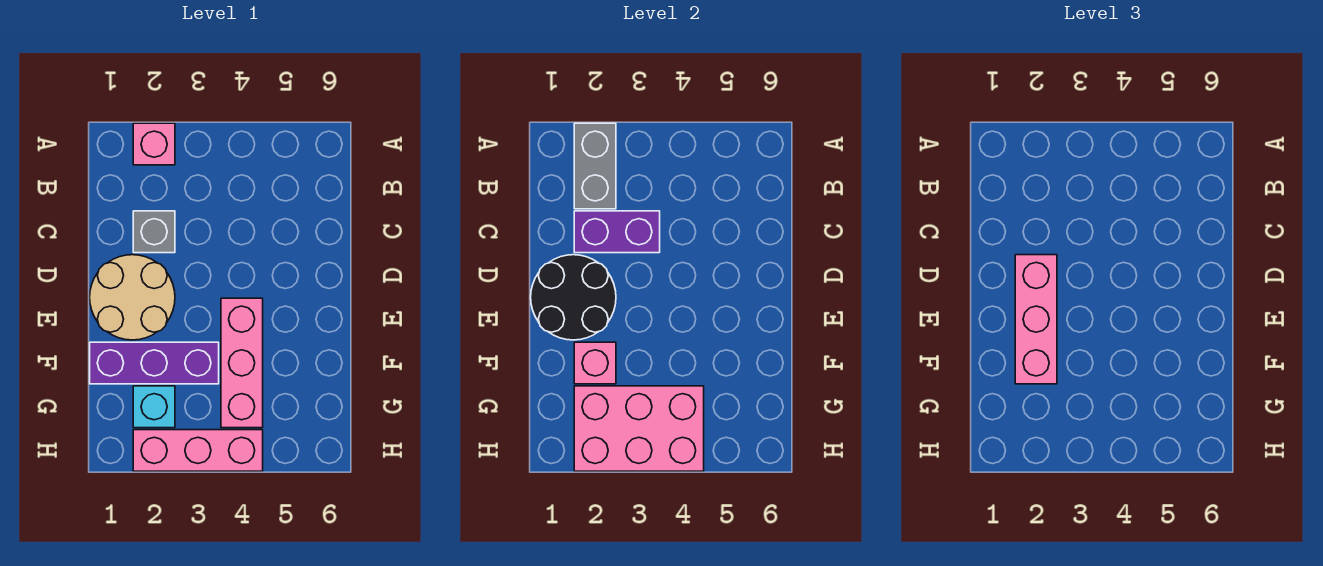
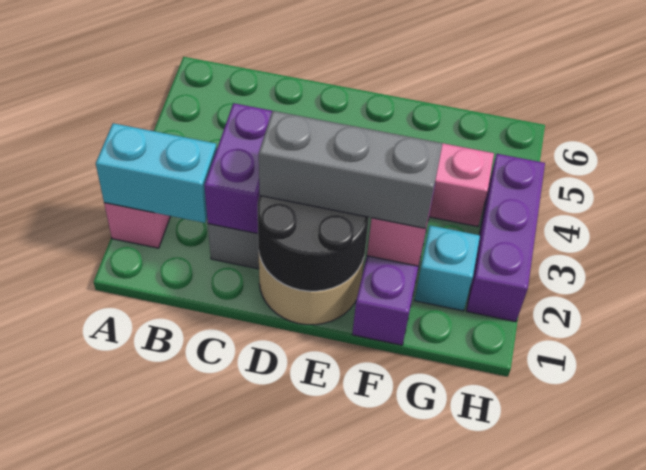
grey 1x2 brick [574,123,616,209] -> cyan 1x2 brick [96,123,217,223]
pink 1x3 brick [1015,255,1057,384] -> grey 1x3 brick [259,111,443,229]
pink 2x3 brick [574,386,704,471] -> none
pink 1x3 brick [133,430,263,471] -> purple 1x3 brick [466,154,545,322]

